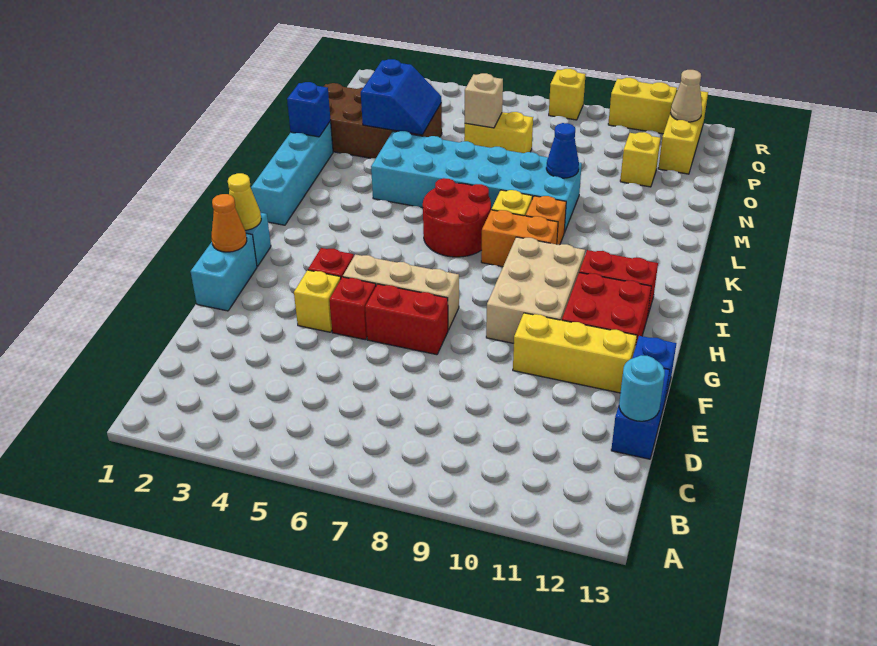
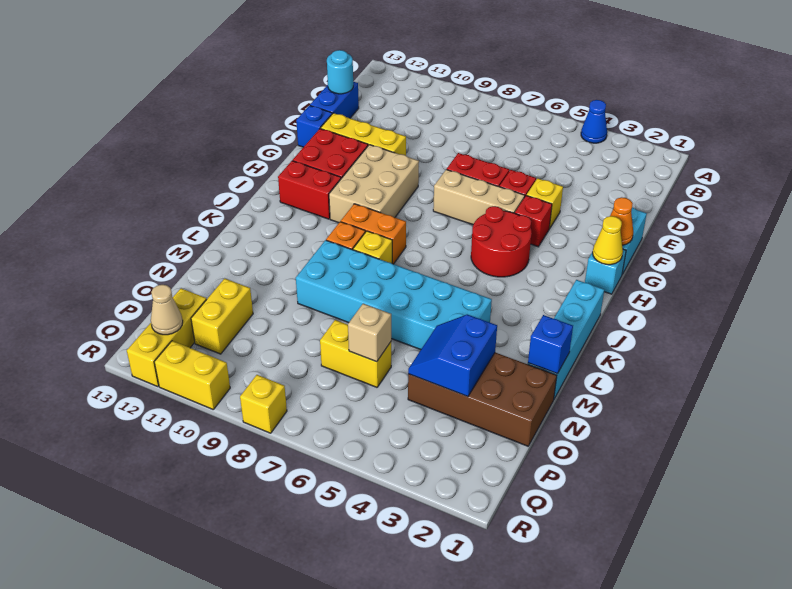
red 2x2 round brick [423,178,491,257] -> red 2x2 round brick moved to [471,206,532,277]
blue 1x1 cone [546,123,579,178] -> blue 1x1 cone moved to [581,100,607,143]
yellow 1x1 brick [620,132,660,187] -> yellow 1x2 brick [191,278,253,354]

